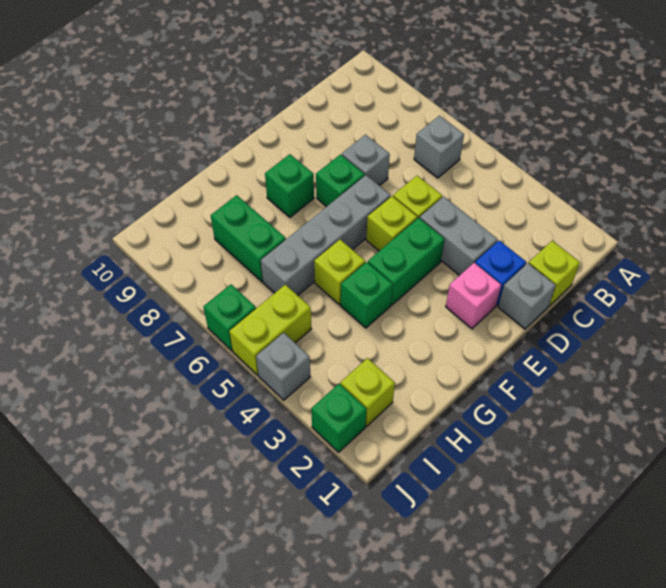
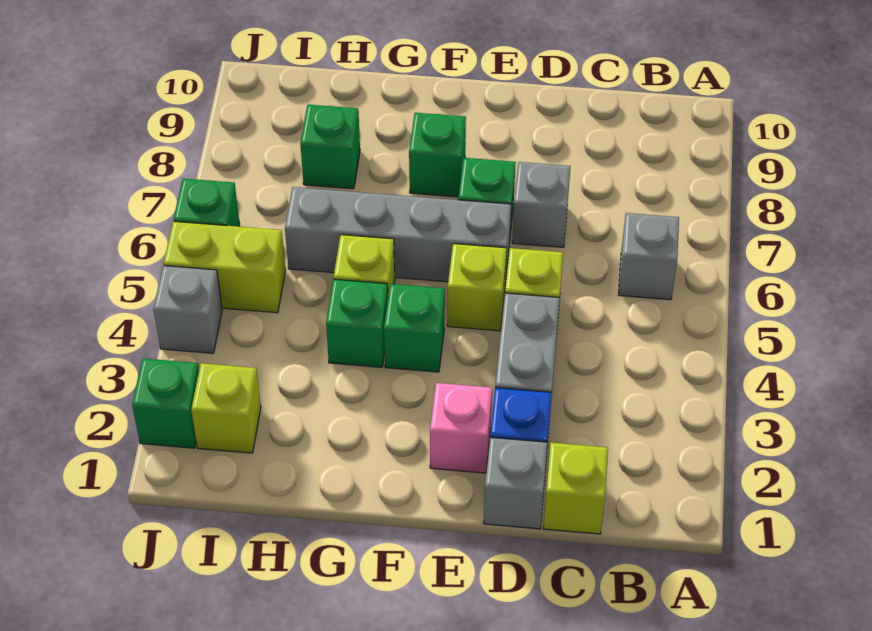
green 1x2 brick [368,218,445,305] -> green 1x1 brick [384,284,445,372]
green 1x2 brick [211,195,286,282] -> green 1x1 brick [300,105,360,189]

